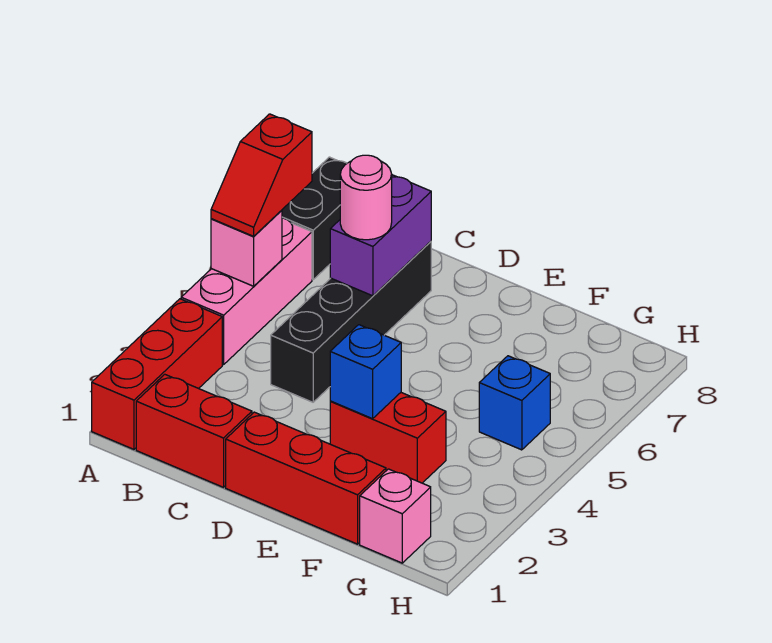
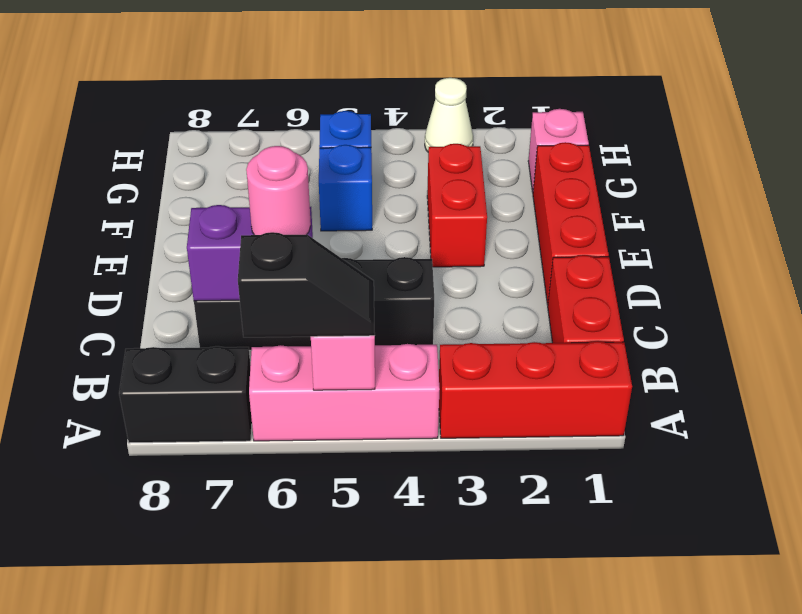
red 1x2 slope [211,114,312,236] -> black 1x2 slope [238,232,375,337]
blue 1x1 brick [330,325,401,419] -> blue 1x1 brick moved to [319,145,372,231]
none -> white 1x1 cone [425,78,473,152]

